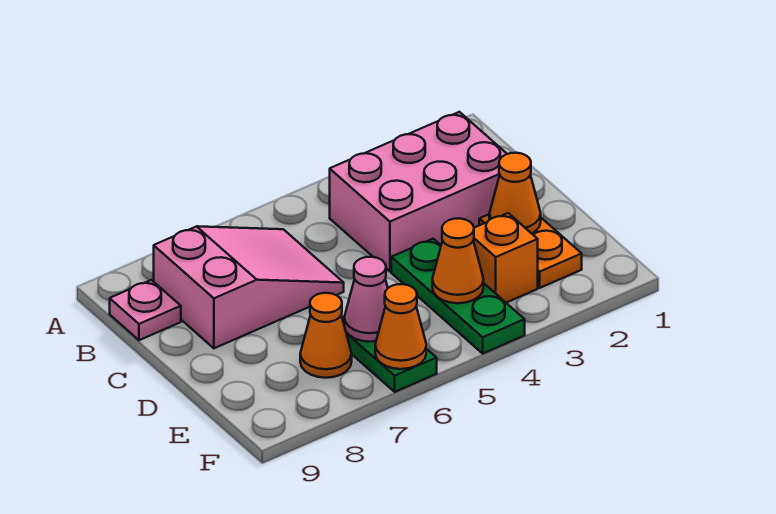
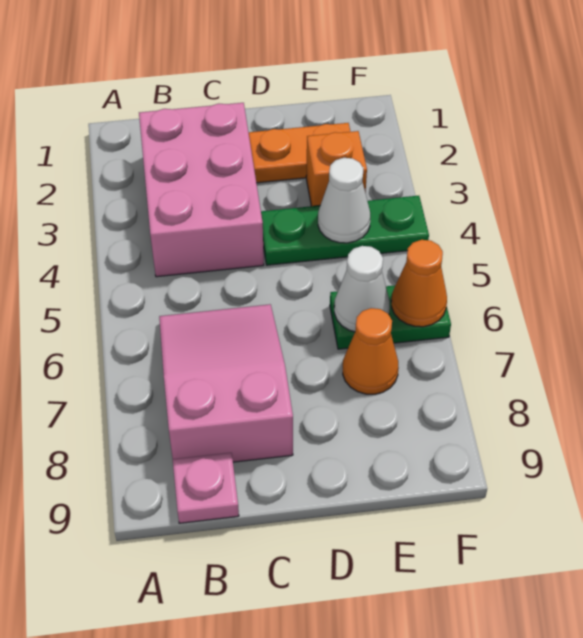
orange 1x1 cone [489,153,541,234] -> none
orange 1x1 cone [432,218,484,303] -> white 1x1 cone [318,158,370,243]
pink 1x1 cone [344,257,388,342] -> white 1x1 cone [334,246,390,332]

